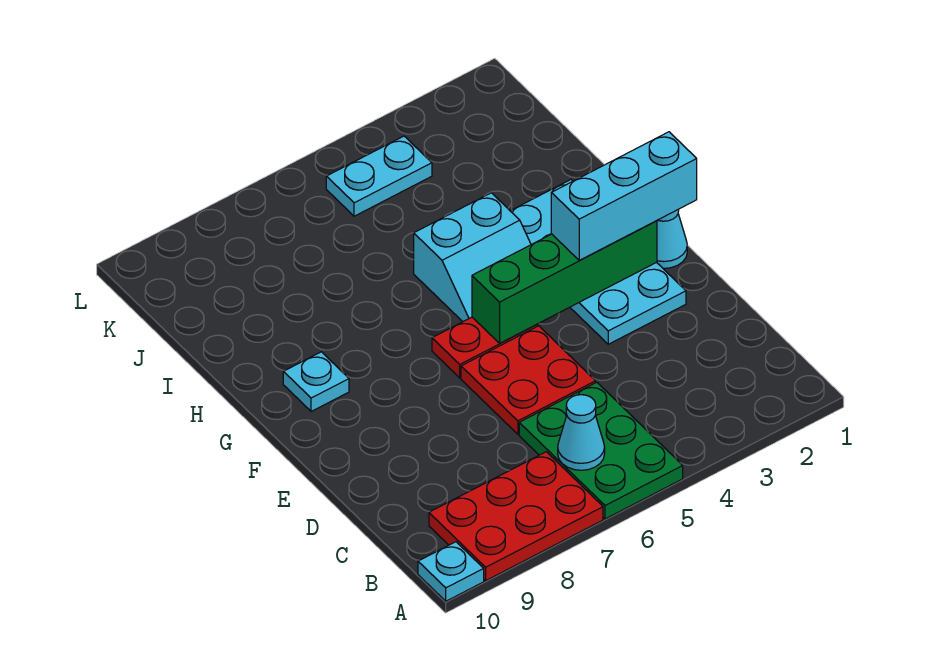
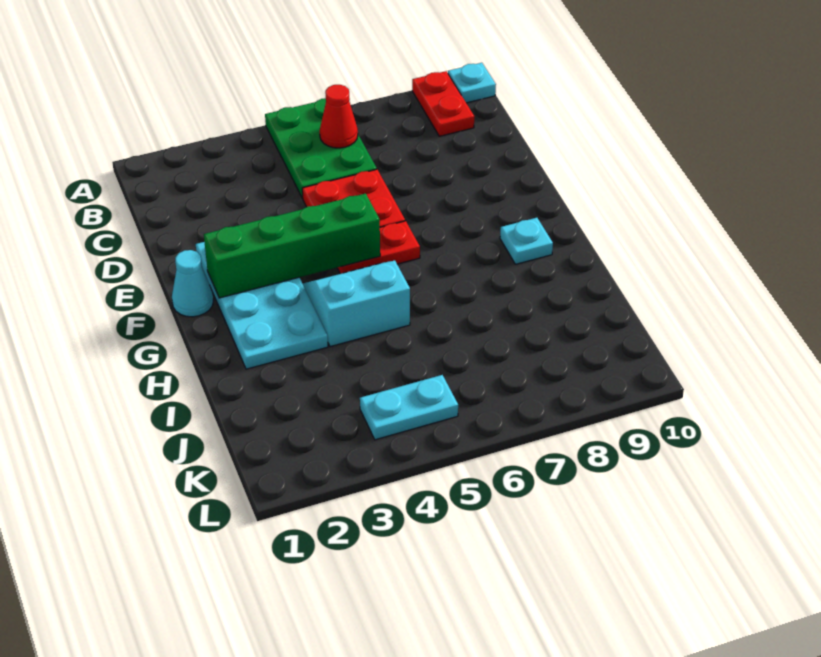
red 2x3 plate [429,452,603,581] -> red 1x2 plate [412,71,474,136]
cyan 1x1 cone [558,395,605,470] -> red 1x1 cone [320,85,358,148]
cyan 1x3 brick [551,132,697,260] -> none

